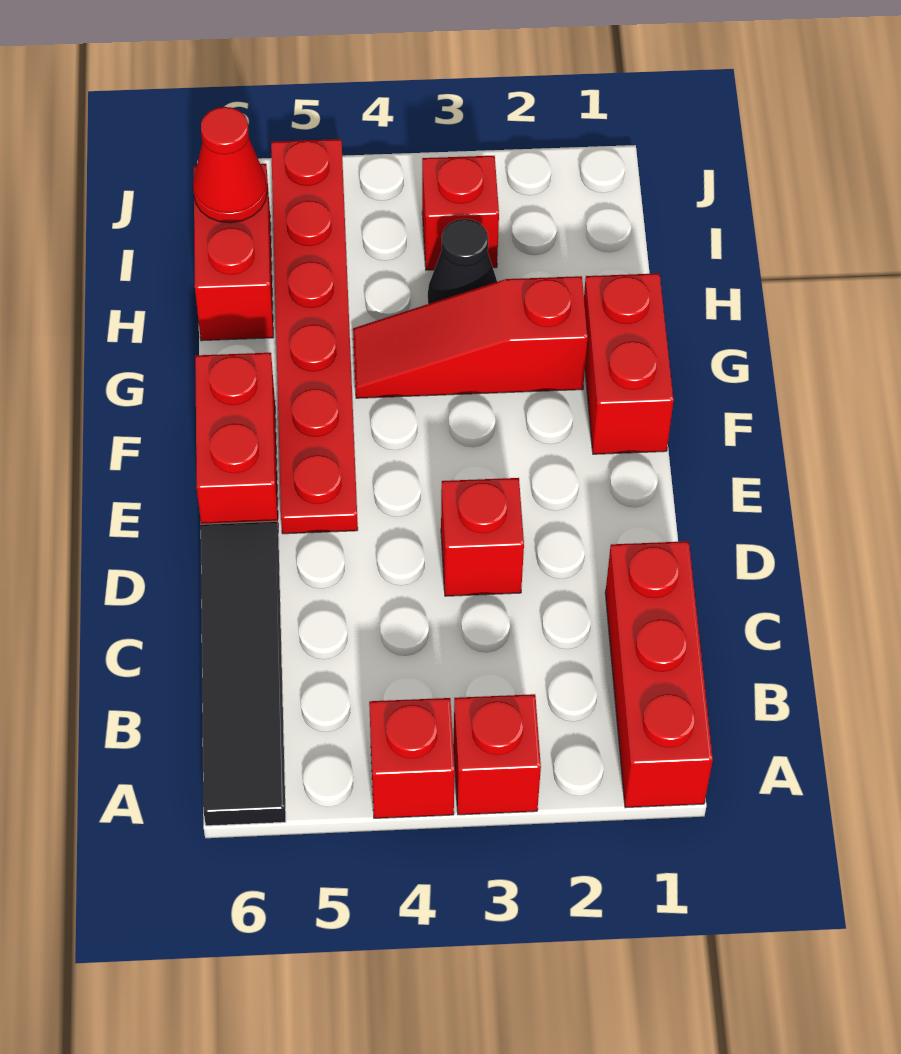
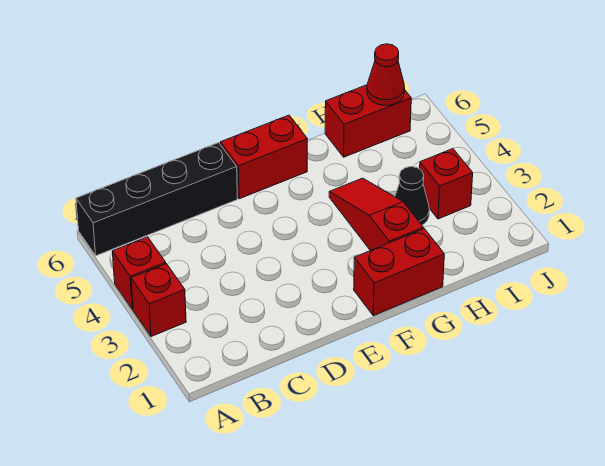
red 1x3 brick [605,541,713,808] -> none
black 1x4 tile [201,521,286,826] -> black 1x4 brick [76,143,237,256]
red 1x1 brick [441,478,524,596] -> none
red 1x6 plate [271,139,358,534] -> none

